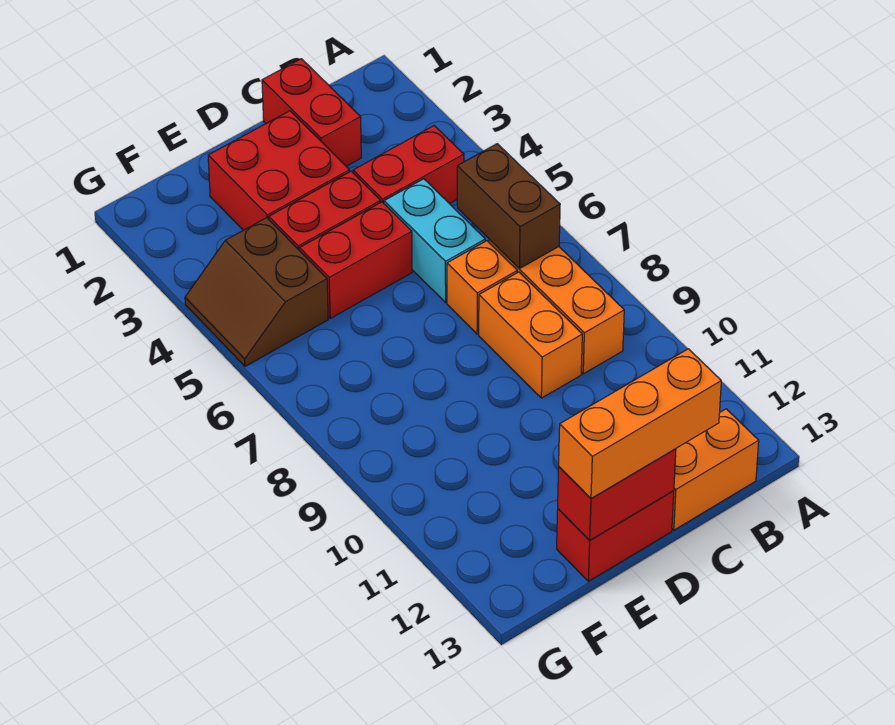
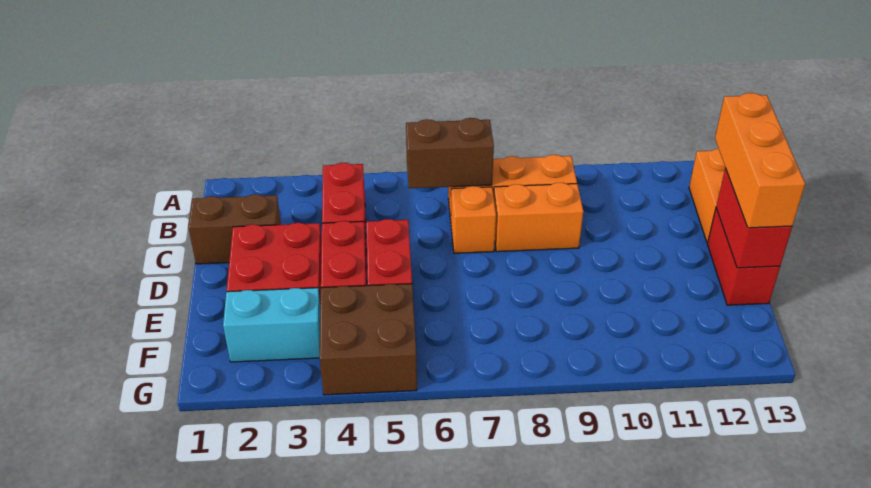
red 1x2 brick [262,59,361,166] -> brown 1x2 brick [188,194,281,264]
cyan 1x2 brick [384,179,485,302] -> cyan 1x2 brick moved to [223,288,320,362]
brown 2x2 slope [185,218,328,366] -> brown 2x2 brick [320,284,417,395]

